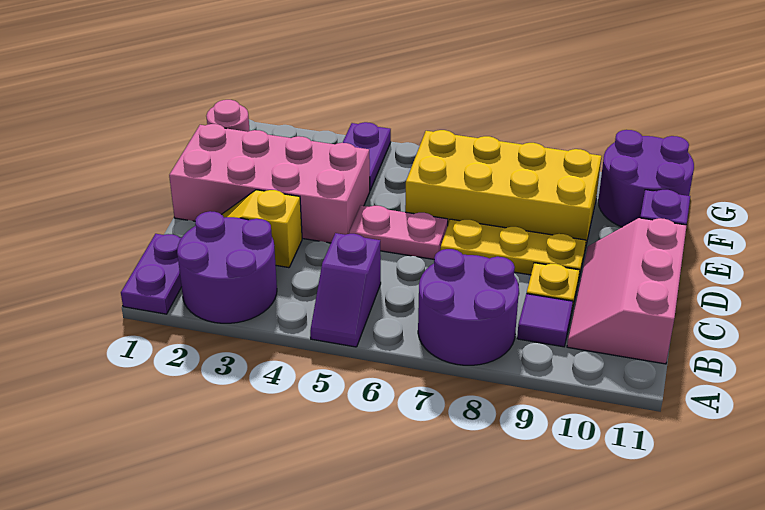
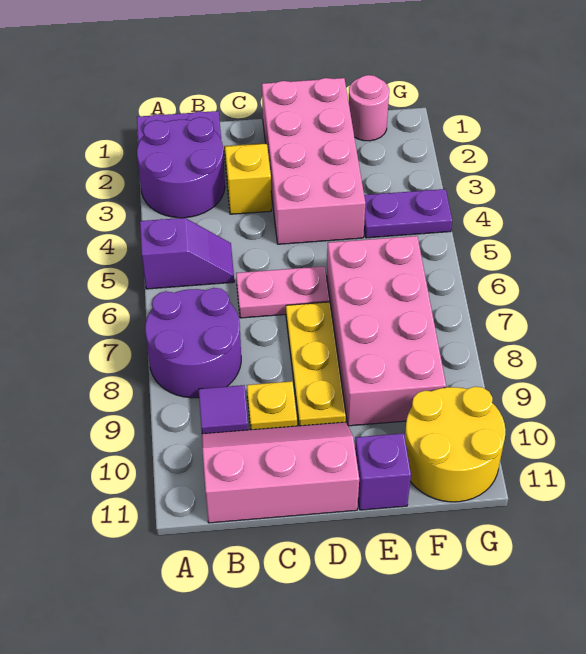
purple 1x2 slope [310,233,381,347] -> purple 1x2 slope turned to [140,218,234,289]
pink 1x2 plate [349,206,448,259] -> pink 1x2 plate turned to [236,266,330,318]
yellow 2x4 brick [405,130,602,249] -> pink 2x4 brick [327,236,446,426]
purple 2x2 round brick [598,130,694,227] -> yellow 2x2 round brick [405,386,506,502]

